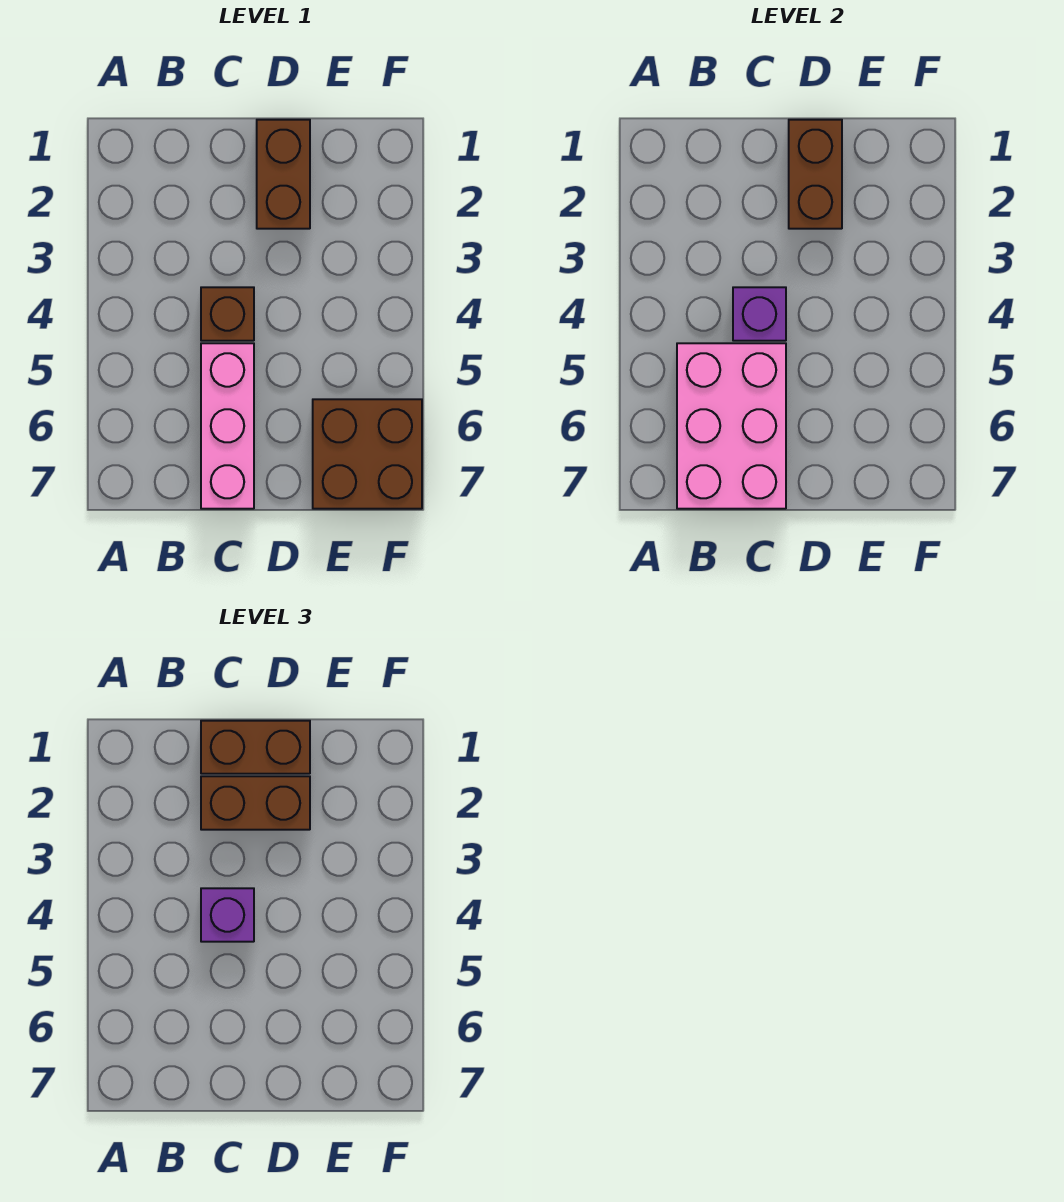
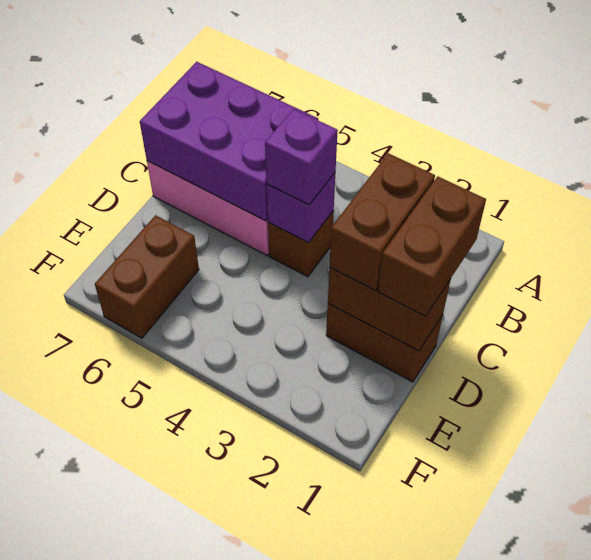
pink 2x3 brick [677,343,786,509] -> purple 2x3 brick [140,62,318,221]
brown 2x2 brick [313,399,422,509] -> brown 1x2 brick [95,215,199,338]

